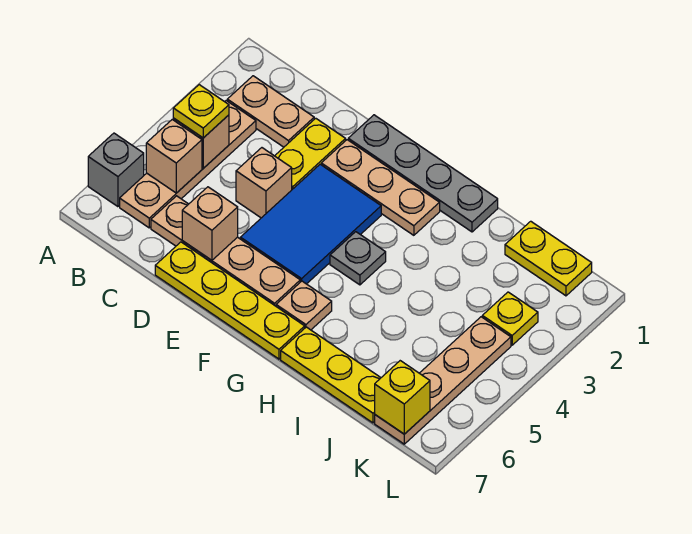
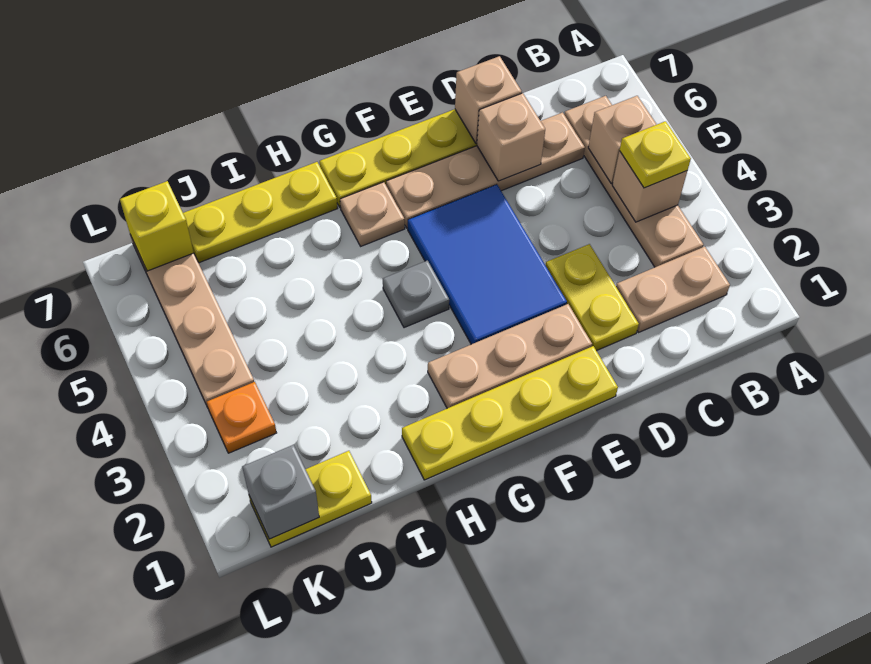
grey 1x1 brick [88,133,144,207] -> grey 1x1 brick moved to [242,445,319,539]
tan 1x1 brick [236,148,292,218] -> tan 1x1 brick moved to [455,56,522,143]
grey 1x4 plate [348,115,498,232] -> yellow 1x4 plate [402,346,618,480]
yellow 1x1 plate [482,292,538,345] -> orange 1x1 plate [207,382,276,453]

